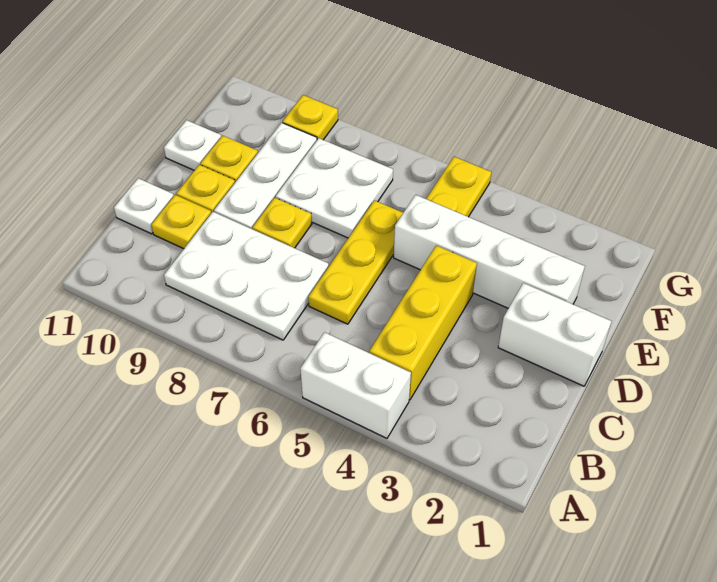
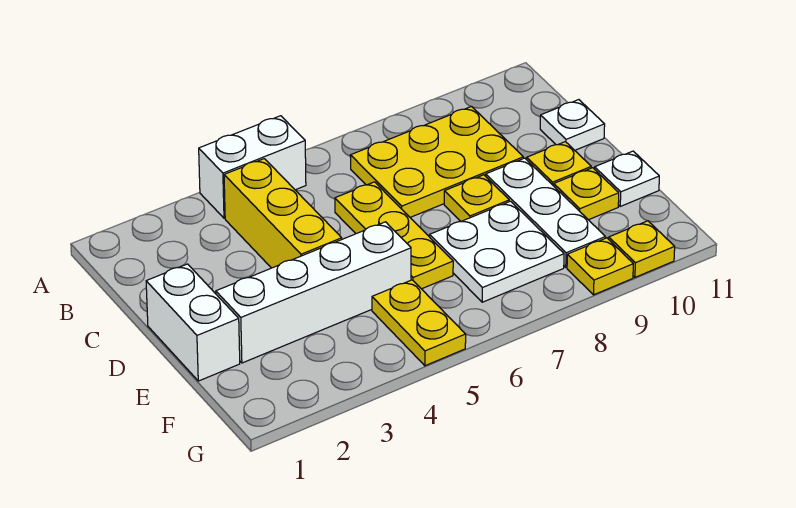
white 2x3 plate [164,212,329,340] -> yellow 2x3 plate [350,107,523,217]
yellow 1x1 plate [151,195,211,249] -> yellow 1x1 plate moved to [609,221,675,277]
white 1x2 brick [498,283,611,386] -> white 1x2 brick turned to [146,264,240,381]

